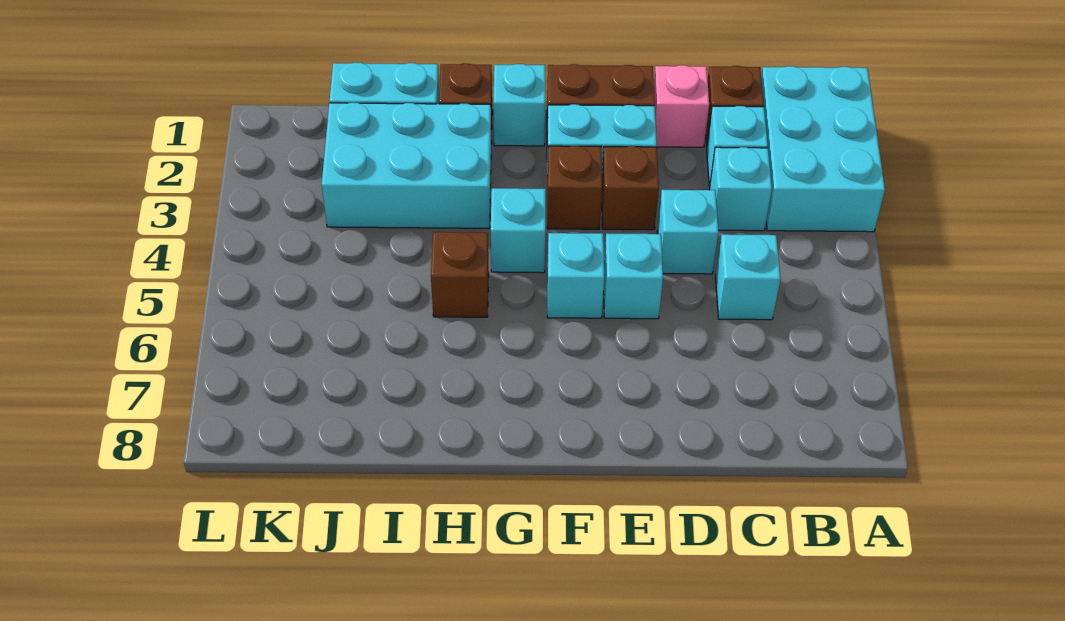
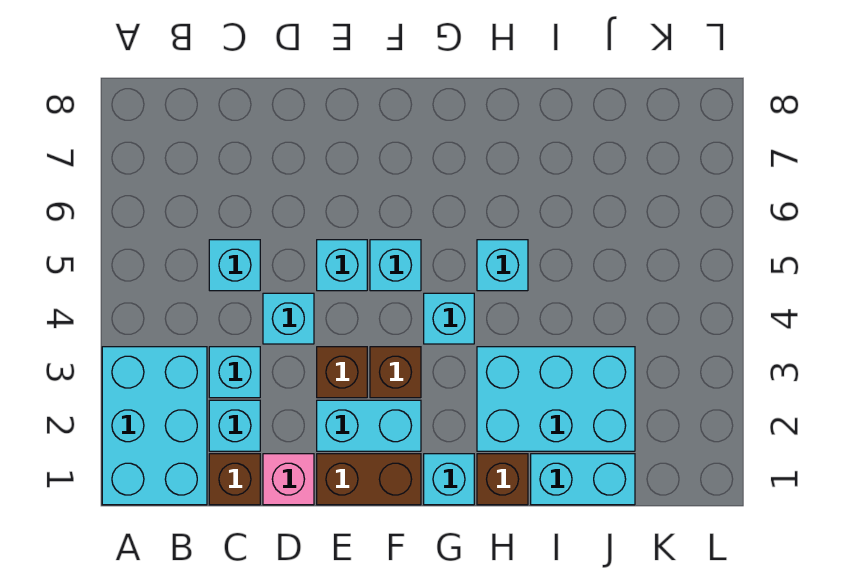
brown 1x1 brick [431,232,489,317] -> cyan 1x1 brick [477,240,528,291]

